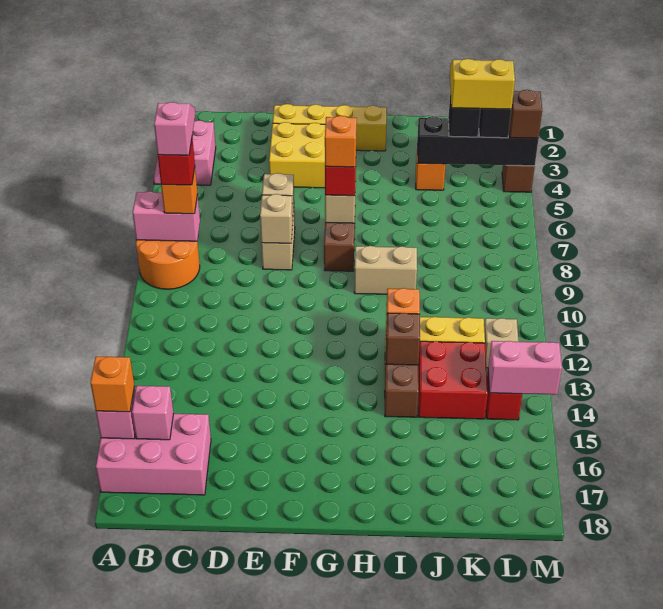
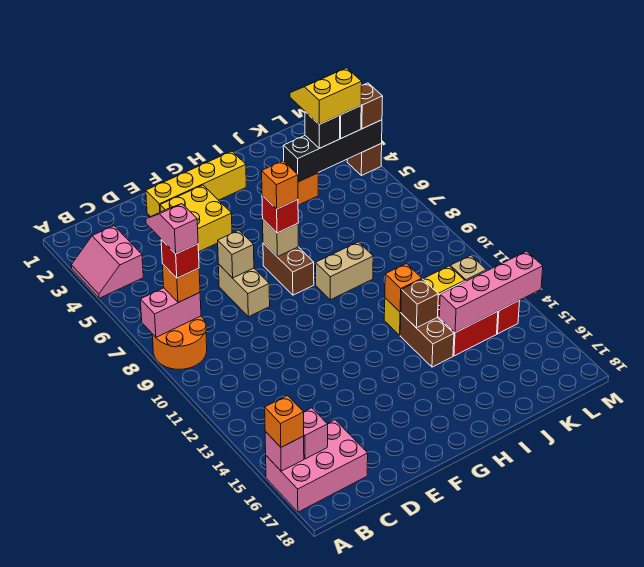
tan 1x1 brick [260,194,293,243] -> none
pink 1x2 brick [488,341,562,395] -> pink 1x4 brick [439,251,543,333]

